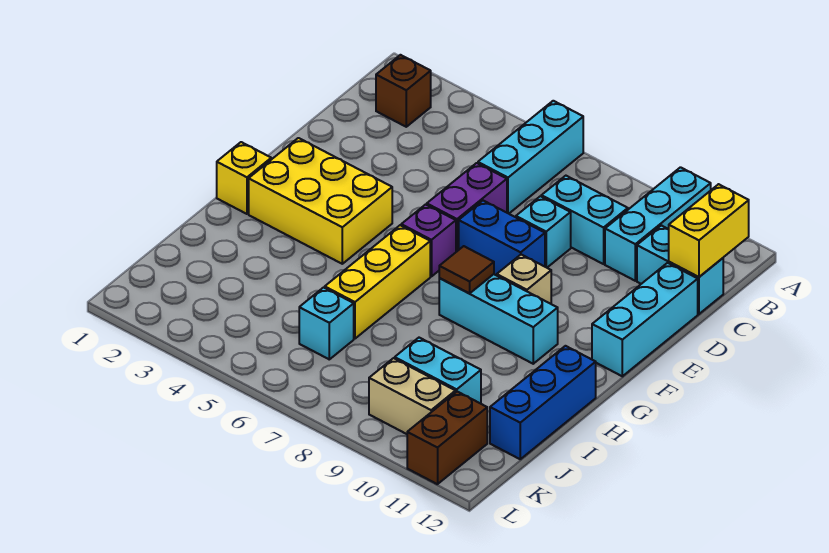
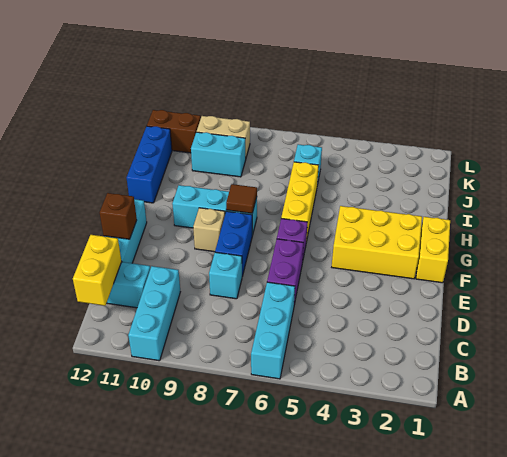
brown 1x1 brick [376,55,431,127] -> brown 1x1 brick moved to [100,193,137,239]
cyan 1x2 brick [541,176,628,264] -> none
blue 1x2 brick [459,201,545,275] -> blue 1x2 brick turned to [215,211,252,276]
yellow 1x1 brick [217,142,271,214] -> yellow 1x2 brick [416,217,450,283]
brown 1x2 brick [407,392,487,484] -> brown 1x2 brick turned to [147,110,201,153]

